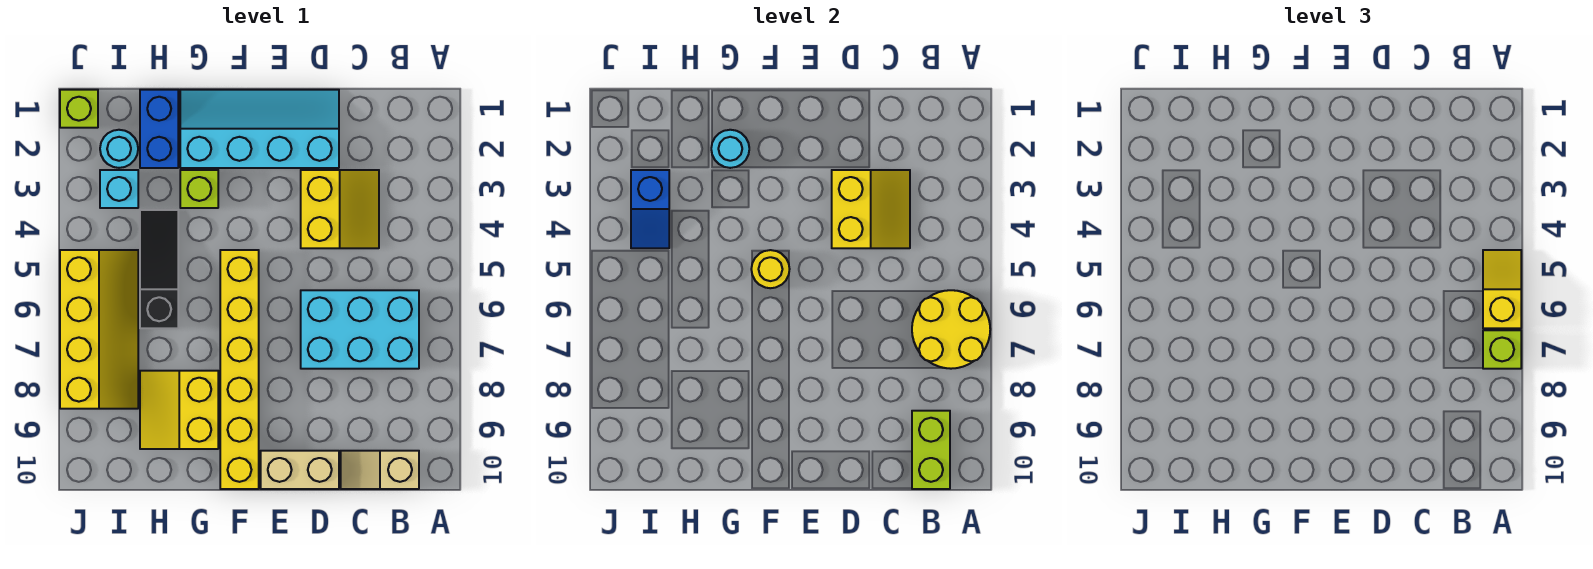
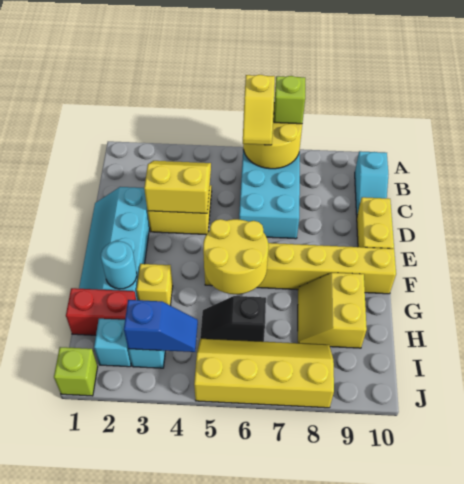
yellow 1x2 slope [1483,250,1521,328] -> yellow 1x2 slope turned to [243,75,275,145]
lime 1x2 brick [912,411,950,489] -> none
tan 1x2 slope [341,451,419,489] -> cyan 1x2 slope [355,151,388,215]
tan 1x2 brick [261,451,339,489] -> yellow 1x2 brick [357,197,394,249]
yellow 1x1 round brick [751,250,790,288] -> yellow 2x2 round brick [203,219,269,294]
lime 1x1 brick [180,170,218,208] -> yellow 1x1 brick [137,264,173,306]
yellow 2x2 slope [140,371,218,449] -> yellow 2x2 slope turned to [298,273,367,348]
blue 1x2 brick [140,90,178,168] -> red 1x2 brick [66,288,136,335]
black 1x3 slope [140,210,178,328] -> black 1x2 slope [200,296,266,342]
cyan 1x1 round brick [100,130,138,168] -> cyan 1x1 brick [94,319,131,367]

